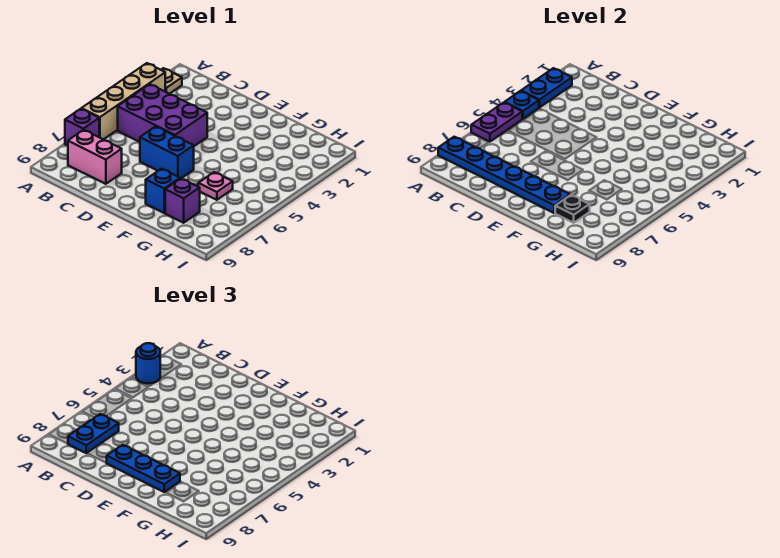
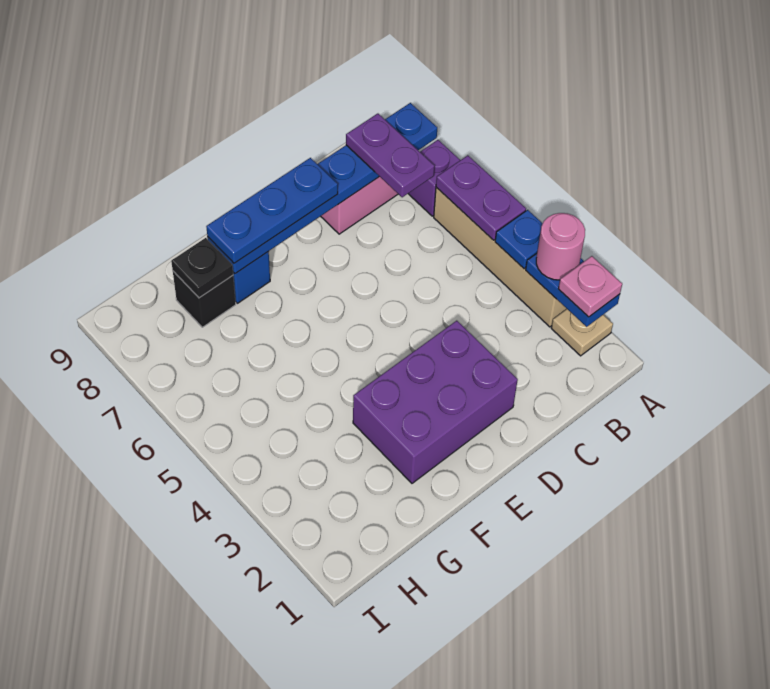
blue 1x1 round brick [136,343,160,383] -> pink 1x1 round brick [536,213,585,280]
purple 2x3 brick [118,84,207,146] -> purple 2x3 brick moved to [353,321,518,483]
blue 1x2 plate [68,414,119,453] -> purple 1x2 plate [346,114,434,197]
blue 1x2 brick [140,126,194,179] -> none
pink 1x1 plate [198,172,233,200] -> pink 1x1 plate moved to [558,256,622,317]
purple 1x1 brick [165,178,200,223] -> black 1x1 brick [173,271,236,327]

